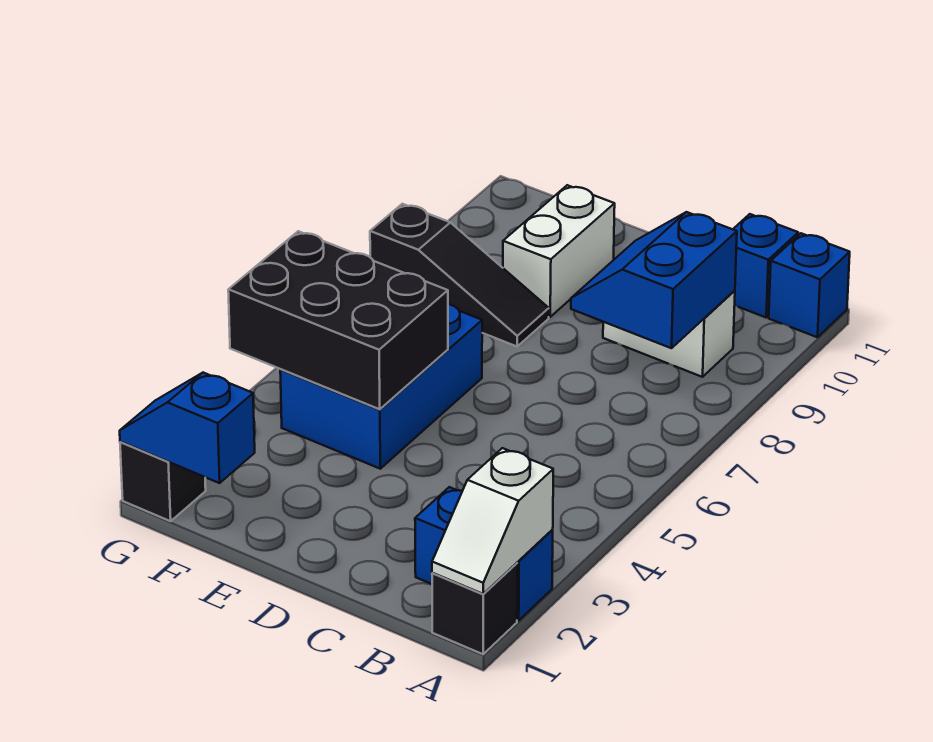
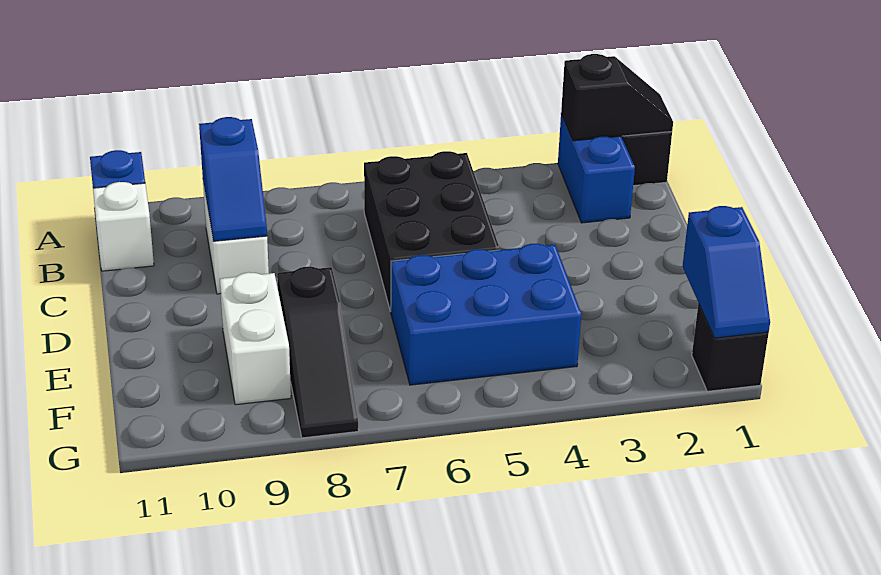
white 1x2 slope [432,448,553,594] -> black 1x2 slope [561,54,673,141]
blue 2x2 slope [571,212,737,348] -> blue 1x2 slope [199,117,267,241]
blue 1x1 brick [733,214,798,317] -> white 1x1 brick [93,182,154,271]
black 2x3 brick [228,231,448,409] -> black 2x3 brick moved to [364,151,500,311]
black 1x3 slope [370,204,549,346] -> black 1x3 slope turned to [277,267,358,438]
white 1x2 brick [503,185,615,317] -> white 1x2 brick turned to [220,272,291,405]

